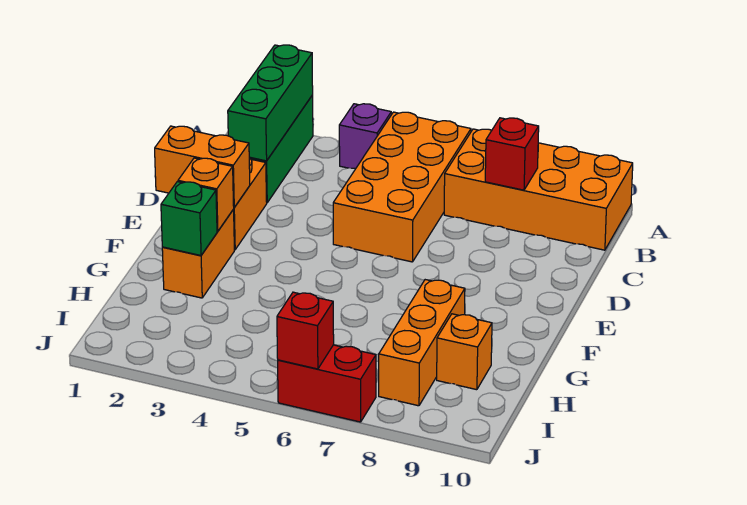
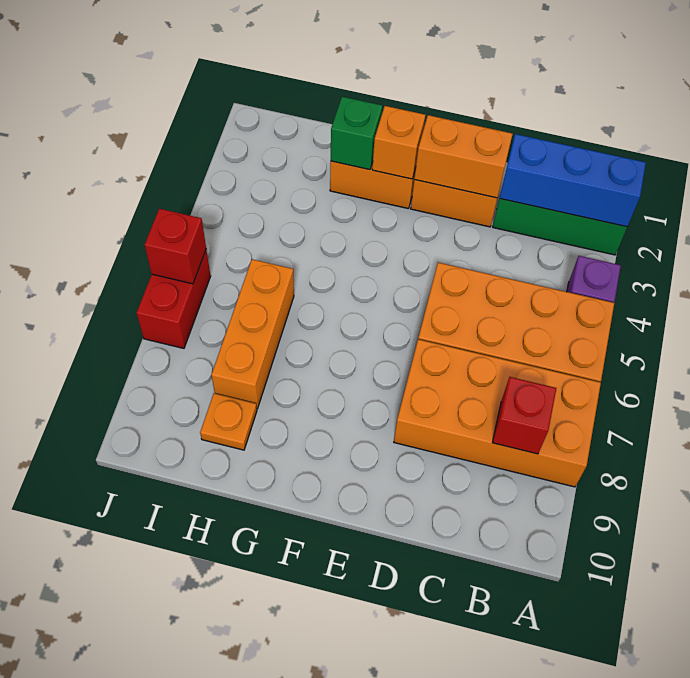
green 1x3 brick [228,45,313,161] -> blue 1x3 brick [500,134,646,227]
orange 2x4 brick [444,129,633,250] -> orange 2x4 brick turned to [394,339,601,487]
orange 1x2 brick [155,126,250,207] -> orange 1x2 brick turned to [414,115,512,198]
orange 1x3 brick [379,280,465,406] -> orange 1x3 brick turned to [211,259,294,409]
orange 1x1 brick [437,314,492,390] -> orange 1x1 plate [200,393,257,450]

